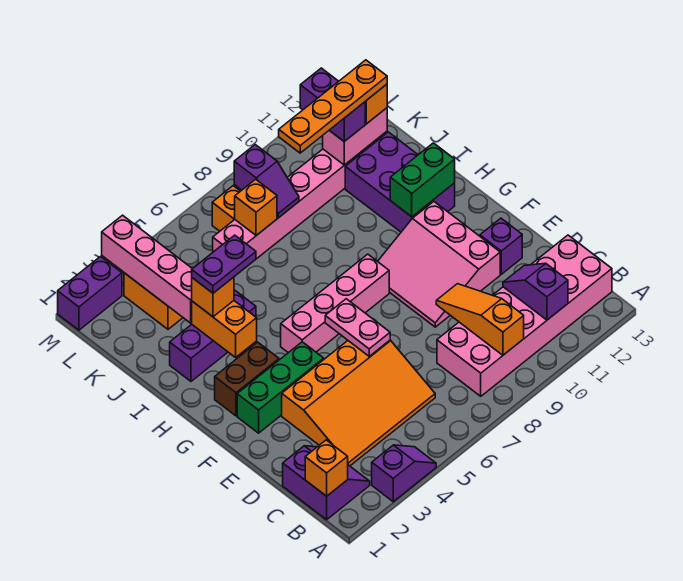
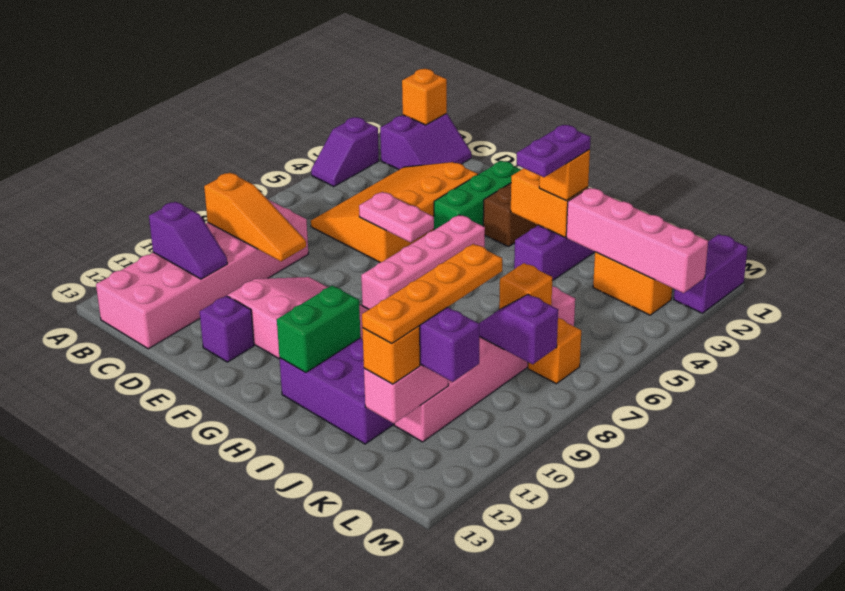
purple 2x2 slope [283,446,370,520] -> purple 2x2 slope turned to [380,114,471,169]

